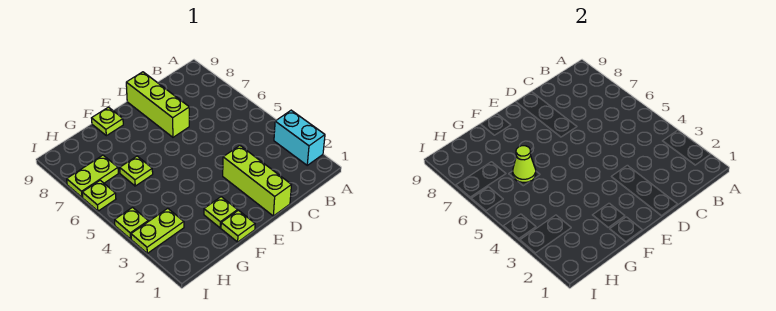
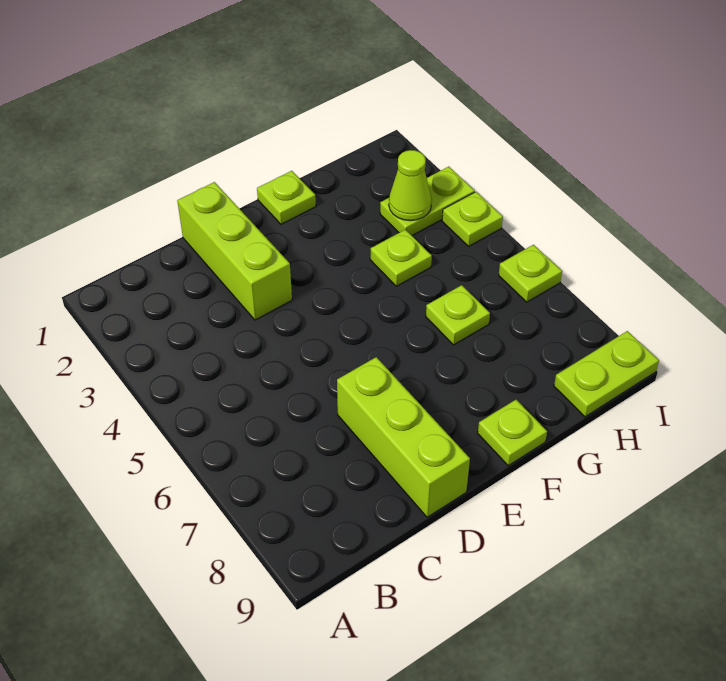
cyan 1x2 brick [274,110,325,165] -> none
lime 1x1 plate [204,197,238,228] -> lime 1x1 plate moved to [370,230,432,286]
lime 1x1 cone [513,146,536,182] -> lime 1x1 cone moved to [389,150,432,221]
lime 1x2 plate [67,155,118,197] -> lime 1x2 plate moved to [554,331,659,417]

